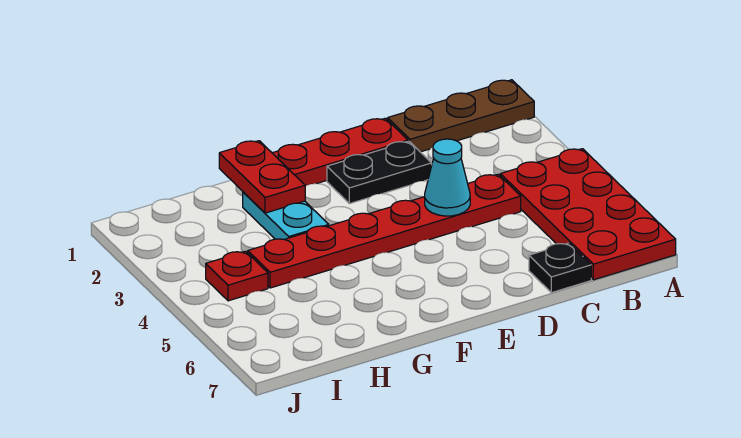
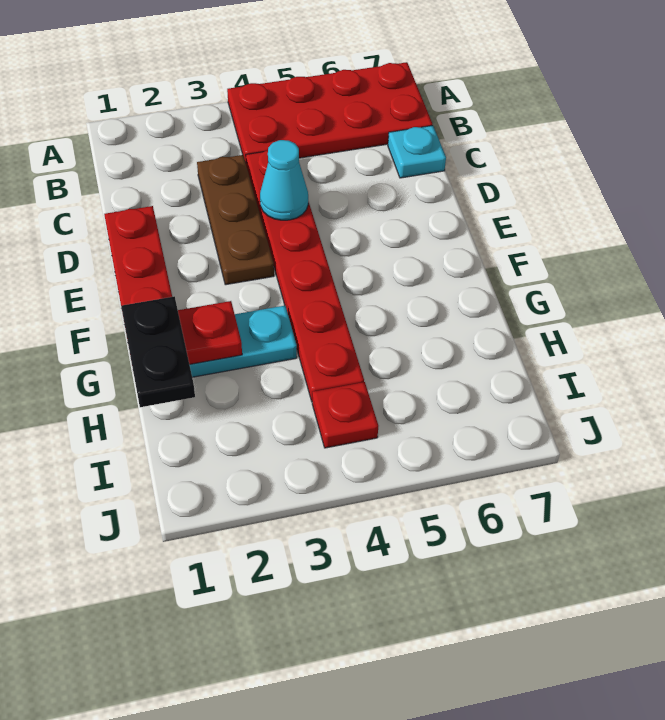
brown 1x3 plate [388,80,534,152] -> brown 1x3 plate moved to [197,155,274,285]
black 1x1 plate [529,243,591,293] -> cyan 1x1 plate [388,125,446,178]
black 1x2 plate [327,141,432,204] -> black 1x2 plate moved to [121,296,195,407]

